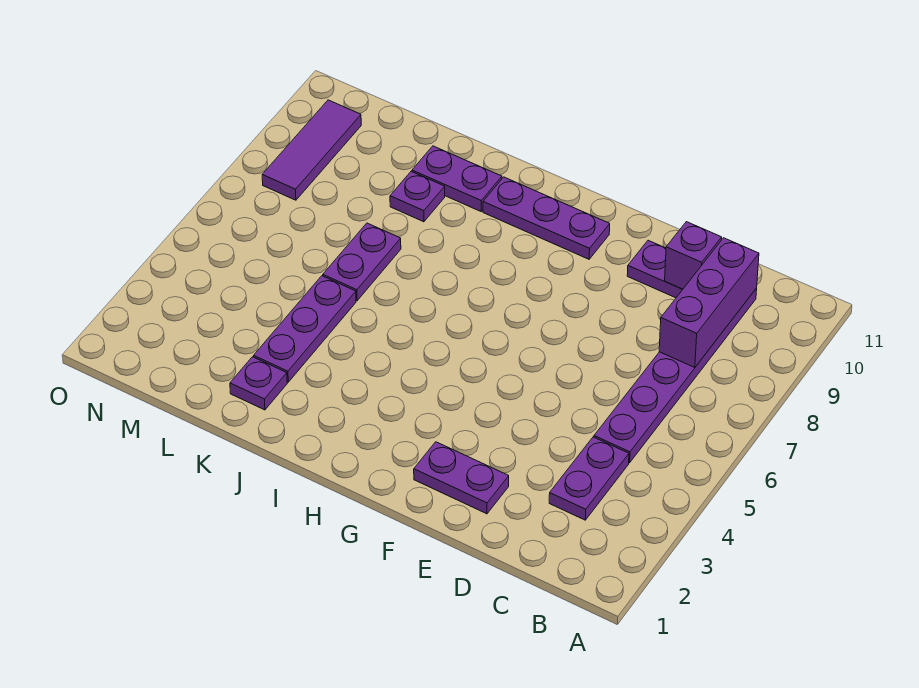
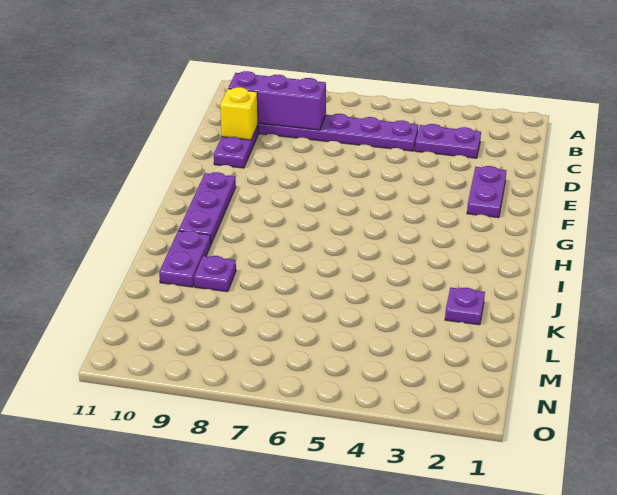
purple 1x1 brick [665,222,722,289] -> yellow 1x1 brick [220,87,258,140]
purple 1x3 plate [254,276,356,382] -> none
purple 1x2 plate [323,223,401,301] -> none
purple 1x3 tile [262,100,361,200] -> none

